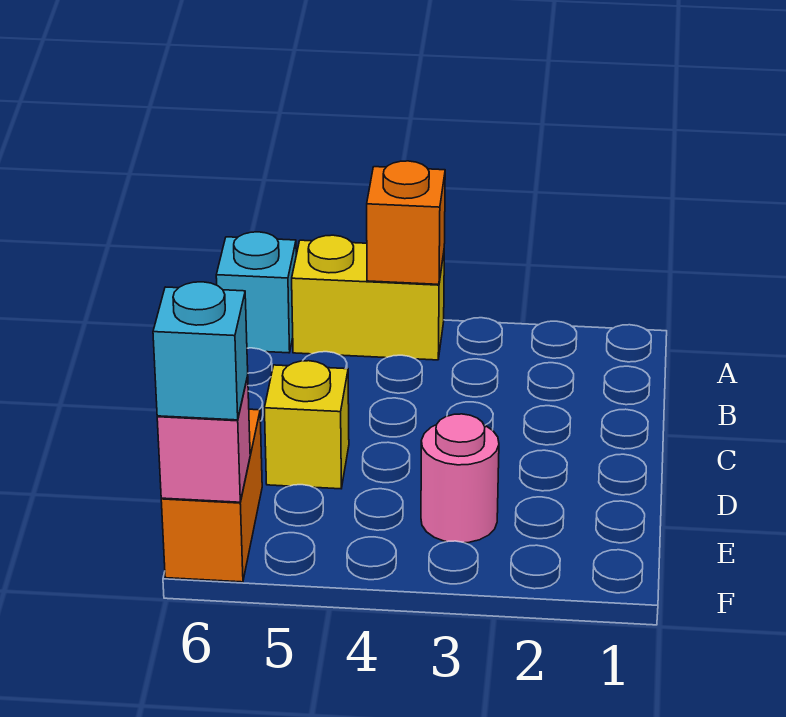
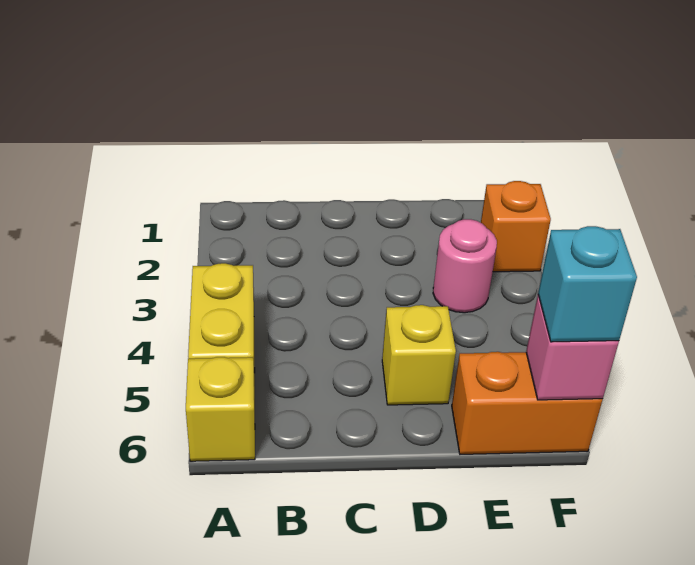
orange 1x1 brick [367,161,445,284] -> orange 1x1 brick moved to [481,181,551,272]
cyan 1x1 brick [216,232,296,353] -> yellow 1x1 brick [186,357,255,461]

